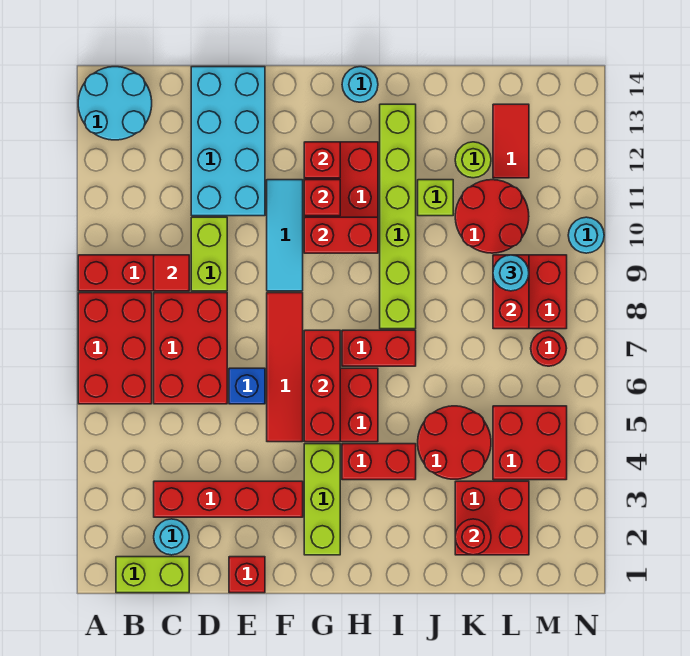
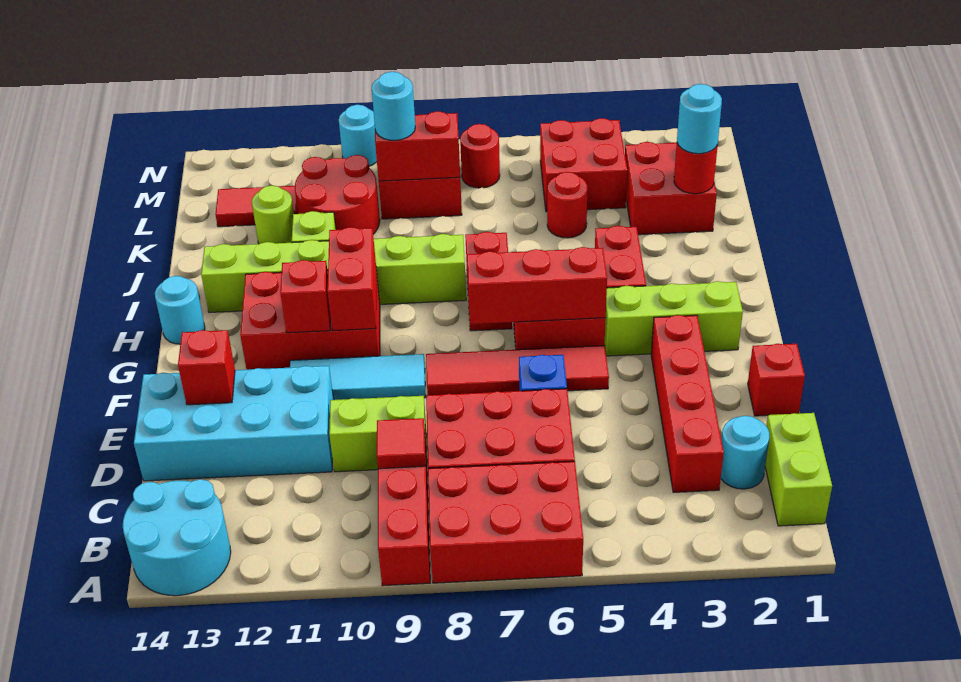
red 1x1 brick [304,142,340,178] -> red 1x1 brick moved to [178,330,235,405]
red 2x2 round brick [418,406,491,479] -> red 1x1 round brick [547,172,588,238]
none -> cyan 1x1 round brick [677,84,722,154]

